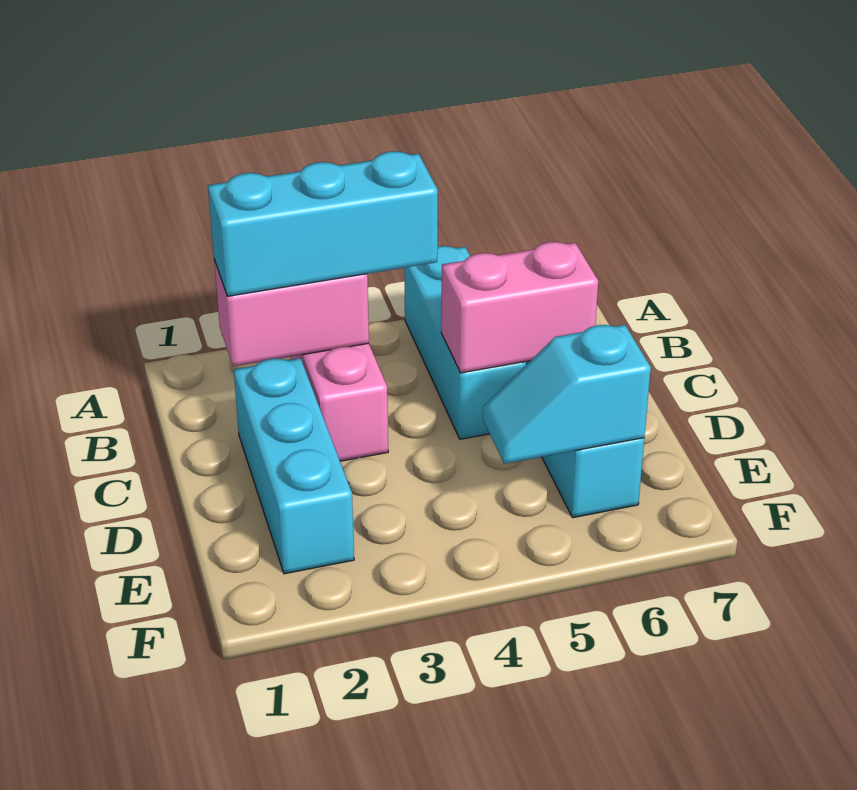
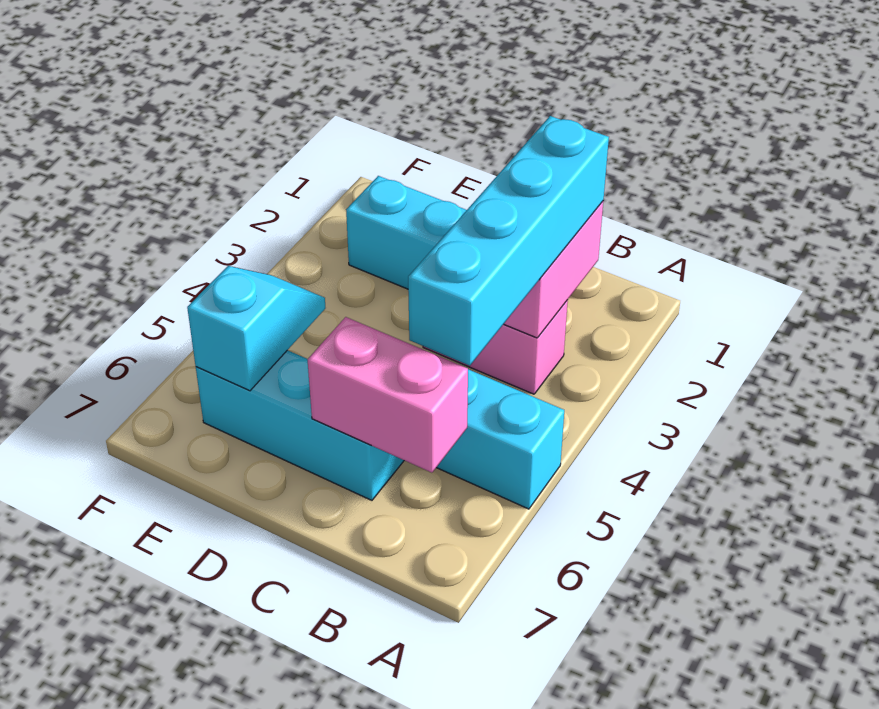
cyan 1x3 brick [208,151,438,296] -> cyan 1x4 brick [408,116,609,366]
pink 1x2 brick [441,242,598,373] -> pink 1x2 brick turned to [307,317,468,473]

